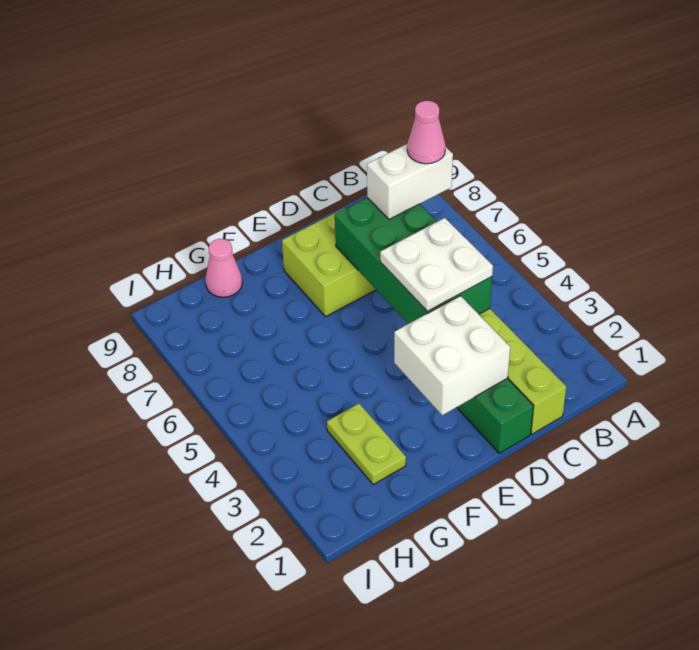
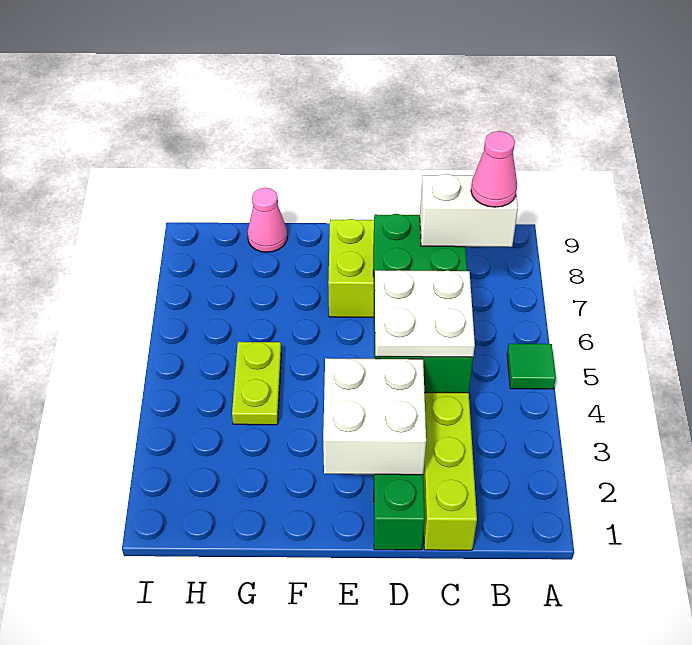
none -> green 1x1 tile [507,344,556,389]
lime 1x2 plate [327,404,406,484] -> lime 1x2 plate moved to [232,342,281,425]

